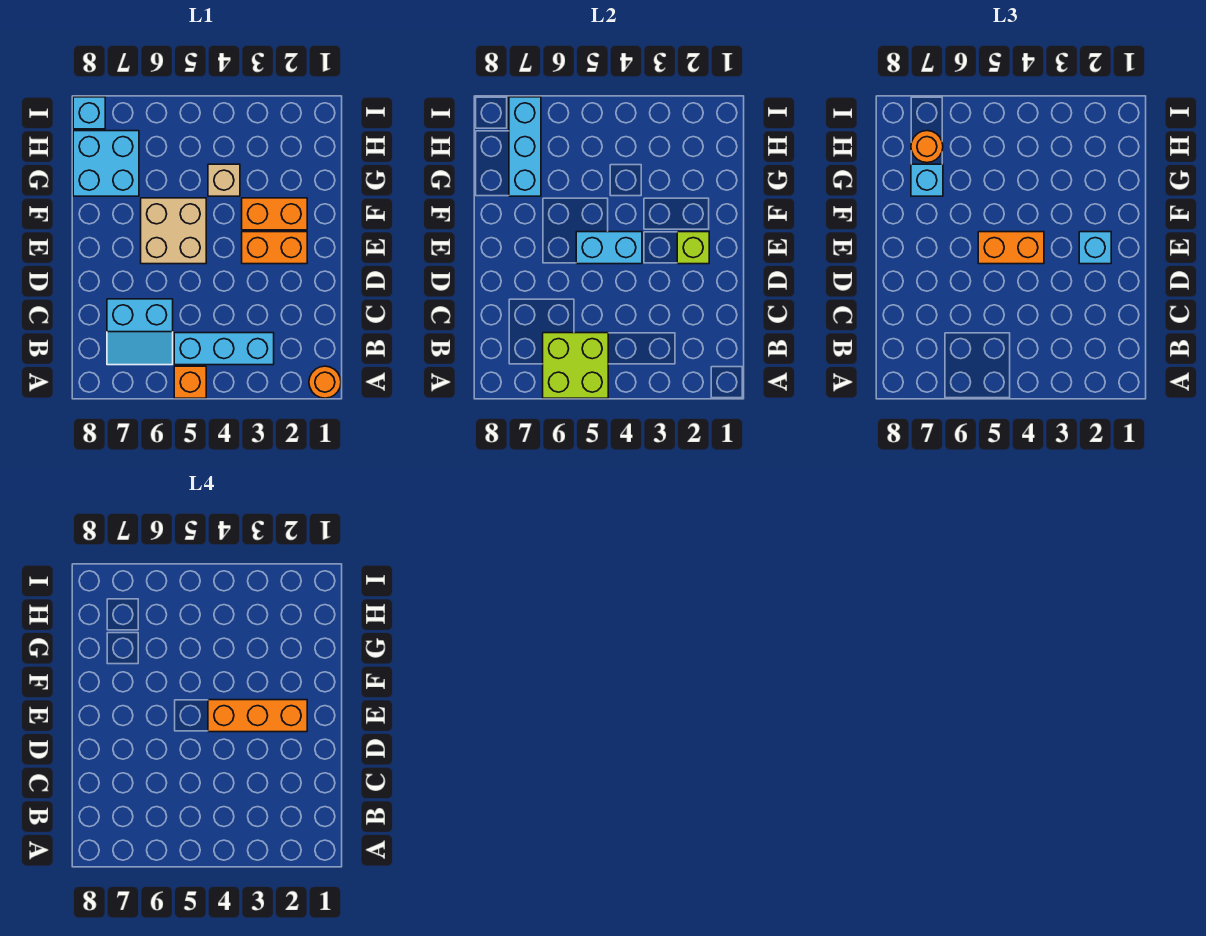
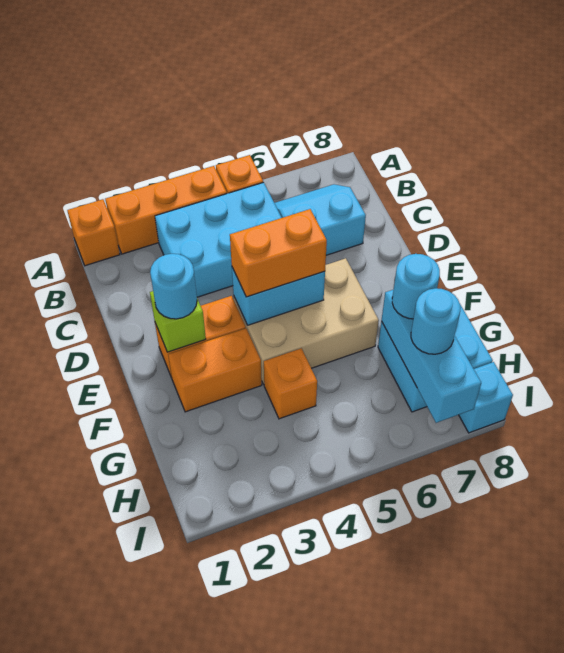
orange 1x1 round brick [309,366,341,398] -> orange 1x1 brick [67,199,120,266]
lime 2x2 brick [543,333,608,398] -> none
cyan 1x3 brick [174,333,274,365] -> cyan 2x3 brick [155,182,282,297]
cyan 1x1 brick [1079,232,1111,264] -> cyan 1x1 round brick [150,254,197,319]
orange 1x3 brick [208,700,307,732] -> orange 1x3 brick moved to [105,166,227,254]
tan 2x2 brick [141,198,206,264] -> tan 2x3 brick [234,258,379,384]
tan 1x1 brick [208,164,240,196] -> orange 1x1 brick [264,348,317,419]
cyan 1x1 brick [911,164,943,196] -> cyan 1x1 round brick [392,254,440,319]
orange 1x1 round brick [911,131,943,163] -> cyan 1x1 round brick [411,288,460,354]

